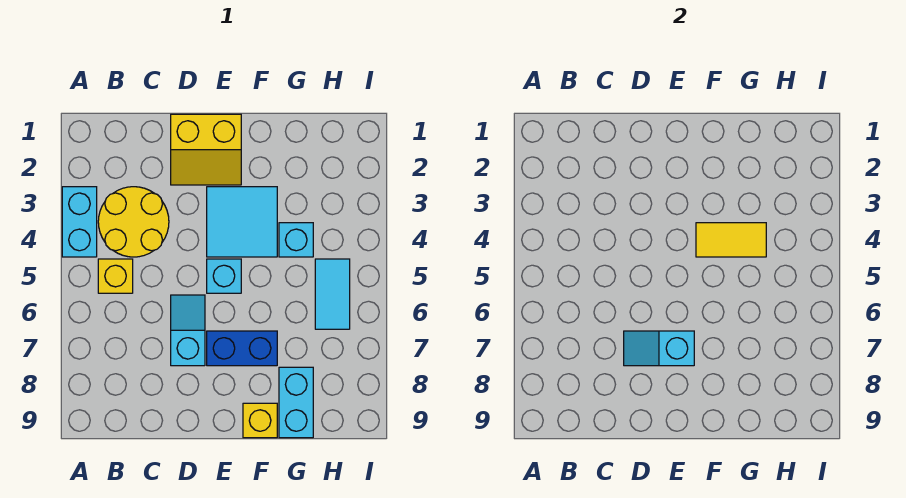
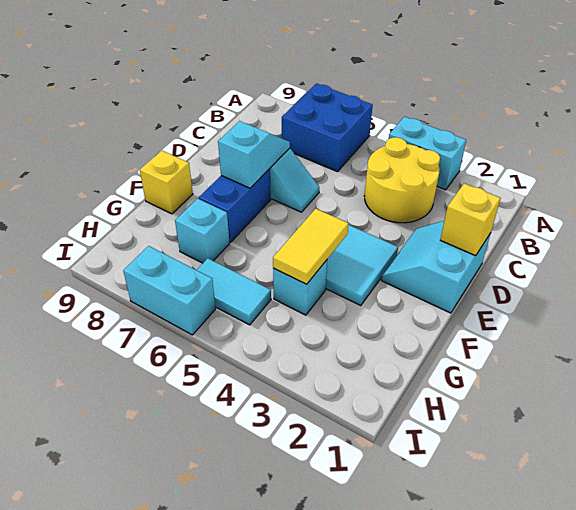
none -> blue 2x2 brick [282,83,373,172]
yellow 1x1 brick [98,259,133,293] -> yellow 1x1 brick moved to [440,183,500,256]
yellow 2x2 slope [171,114,241,185] -> cyan 2x2 slope [381,221,491,313]
cyan 1x1 brick [207,259,241,293] -> cyan 1x1 brick moved to [175,199,230,263]
cyan 1x2 brick [279,367,313,438] -> cyan 1x2 brick moved to [123,246,216,335]

